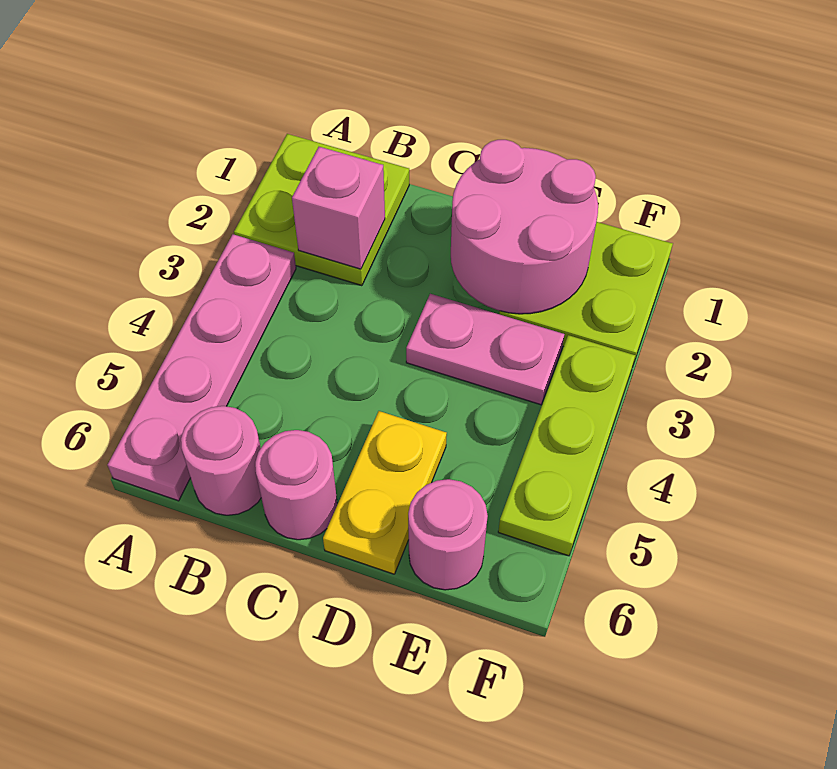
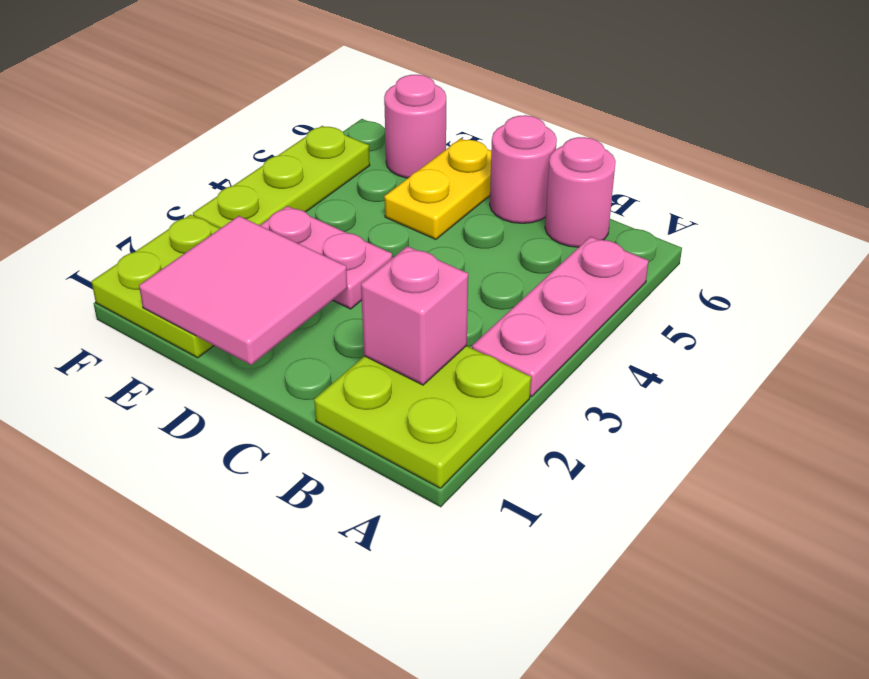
pink 1x4 plate [107,234,296,501] -> pink 1x3 plate [472,237,649,397]
pink 2x2 round brick [451,140,598,314] -> pink 2x2 tile [139,216,347,365]

